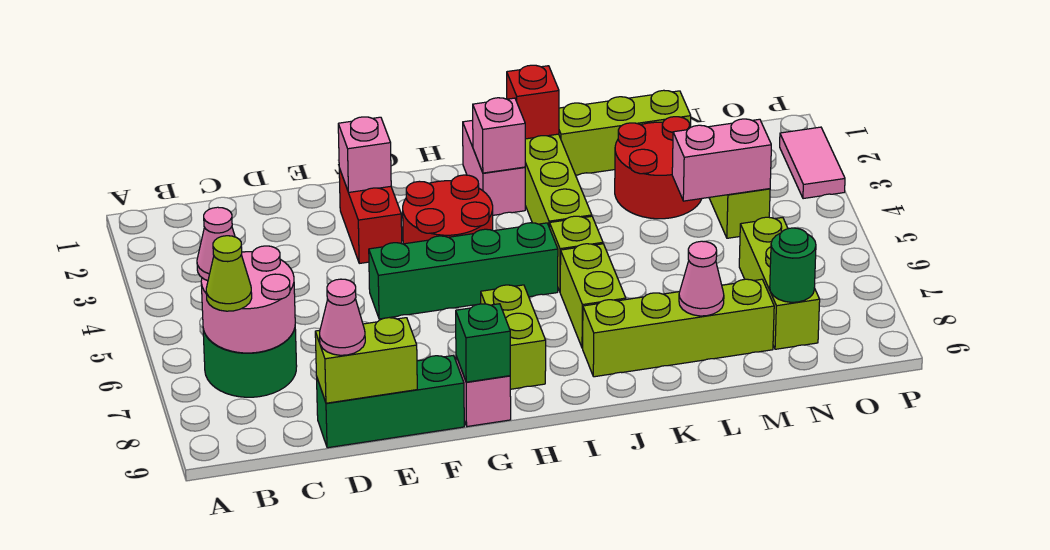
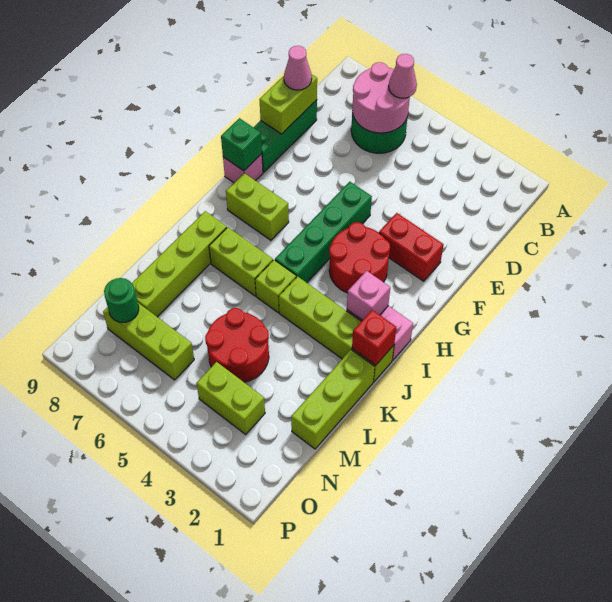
lime 1x1 cone [206,236,252,311] -> none
pink 1x1 brick [338,117,391,192] -> none
red 2x2 round brick [615,117,701,219] -> red 2x2 round brick moved to [205,308,269,382]
pink 1x1 cone [679,241,724,316] -> none
pink 1x2 brick [672,119,771,201] -> none
pink 1x2 tile [780,127,845,199] -> none

